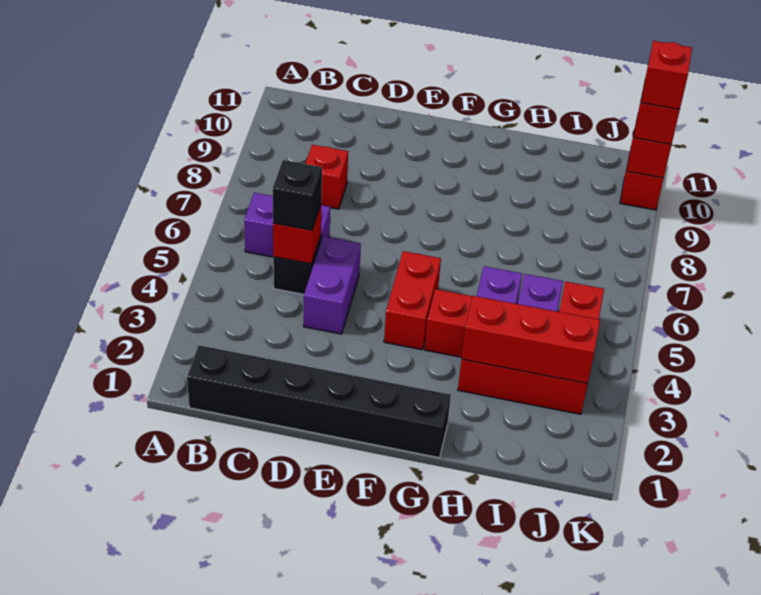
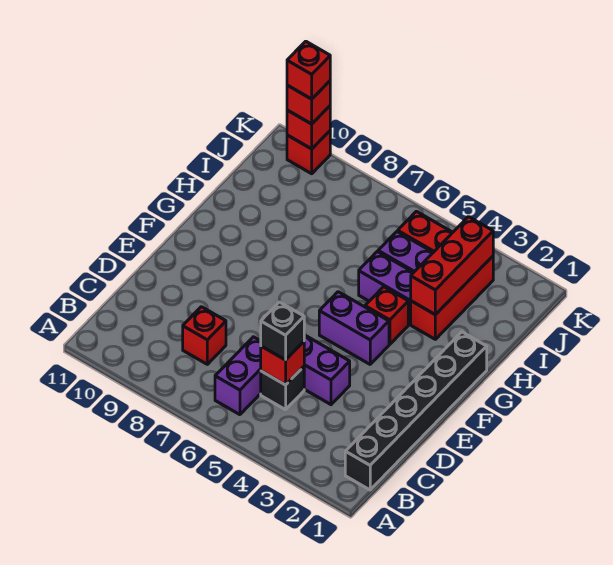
red 1x2 brick [384,251,441,350] -> purple 1x2 brick [319,292,389,364]

